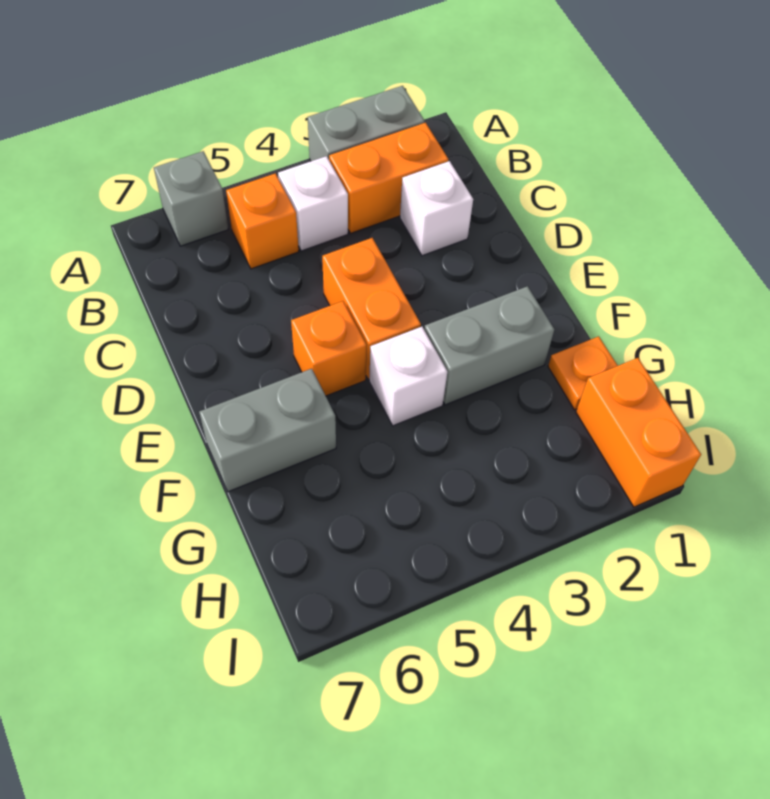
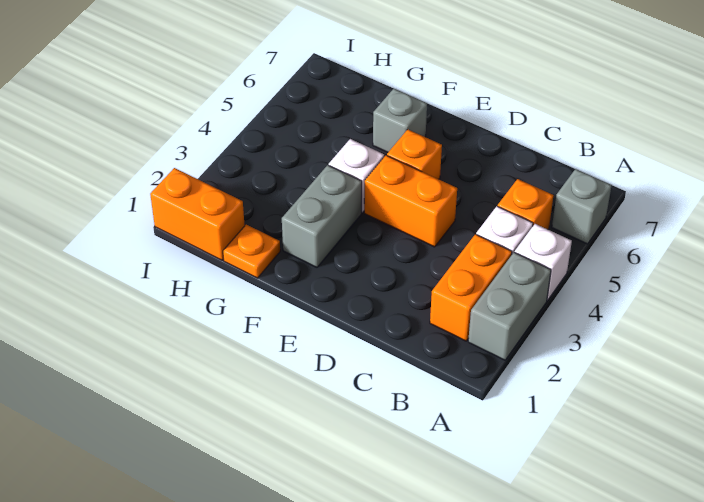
white 1x1 brick [400,161,473,256] -> white 1x1 brick moved to [515,224,572,301]
grey 1x2 brick [199,369,336,492] -> grey 1x1 brick [373,89,427,152]

